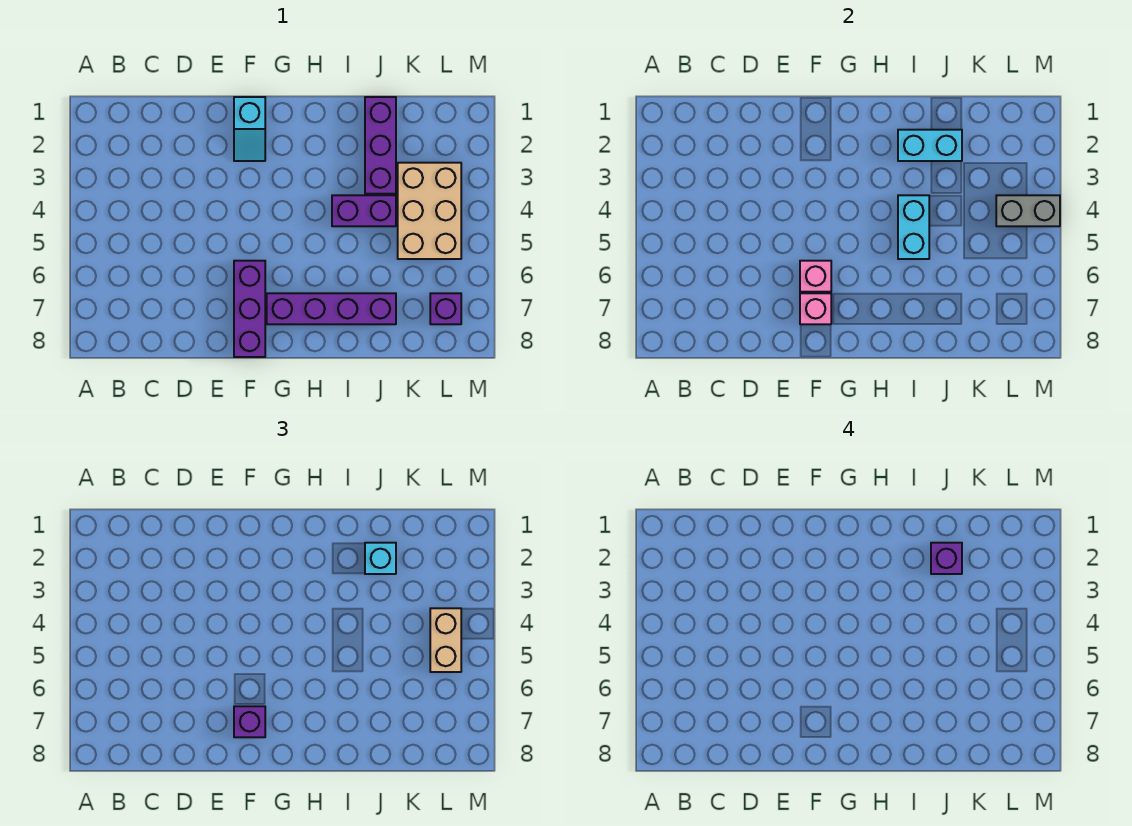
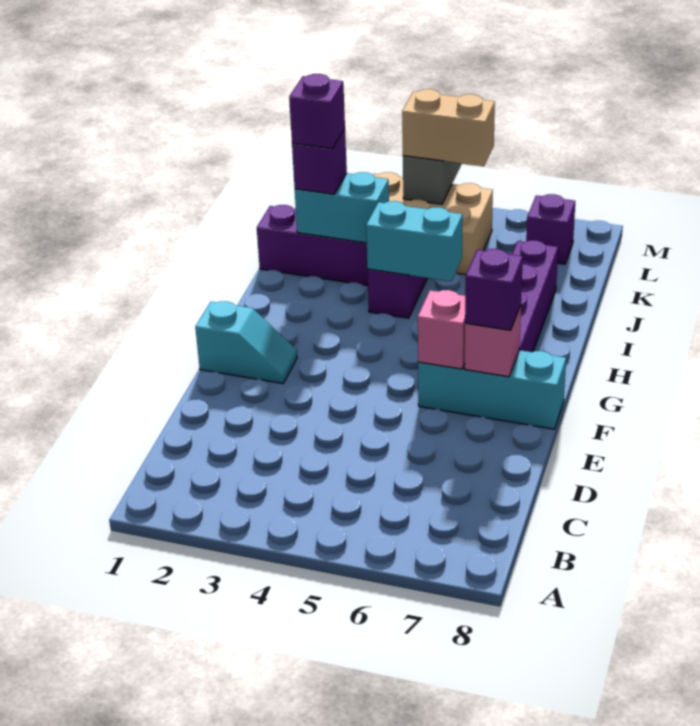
purple 1x3 brick [234,261,265,357] -> cyan 1x3 brick [418,350,566,429]
cyan 1x2 brick [898,130,962,161] -> cyan 1x2 brick turned to [295,172,389,243]
cyan 1x1 brick [365,543,396,574] -> purple 1x1 brick [292,129,347,194]

